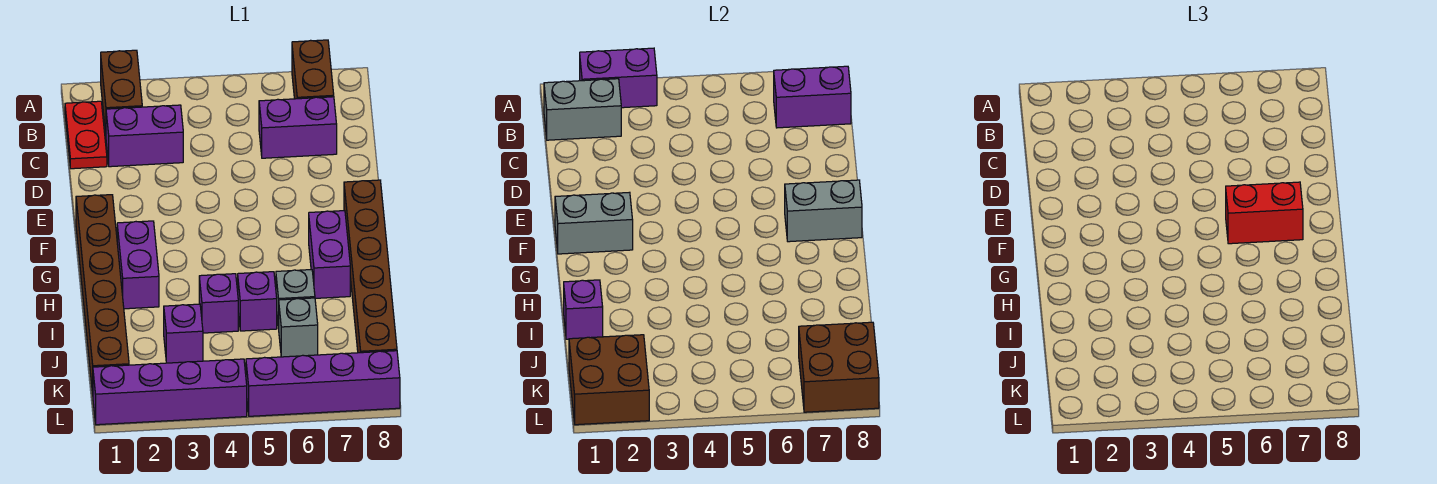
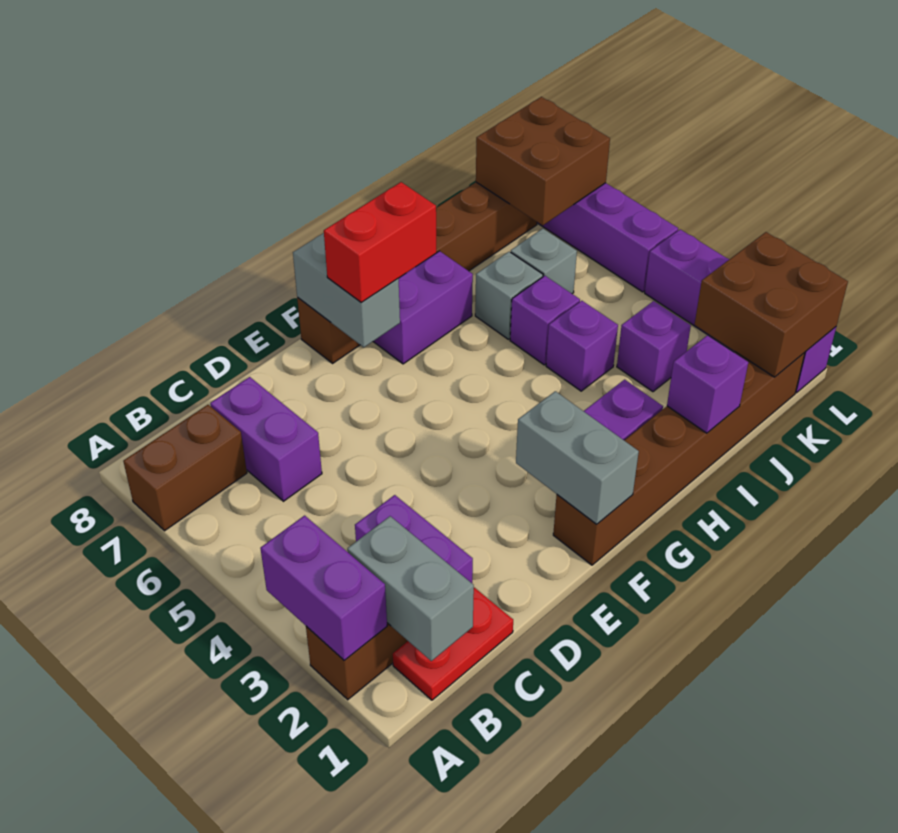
purple 1x2 brick [774,66,851,128] -> none
red 1x2 brick [1226,182,1303,244] -> red 1x2 brick turned to [324,182,436,303]

